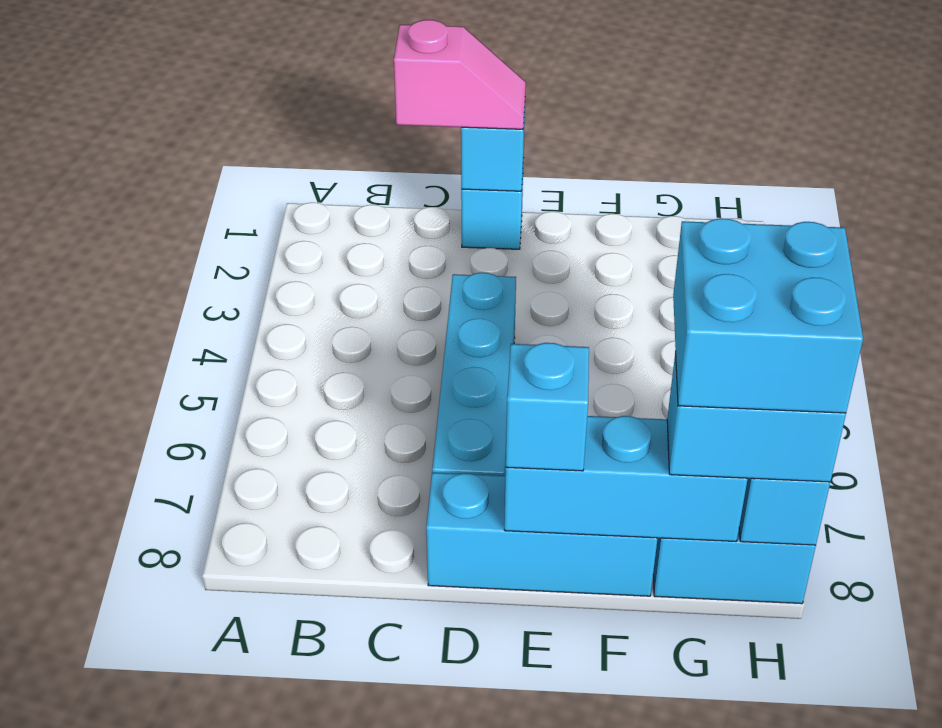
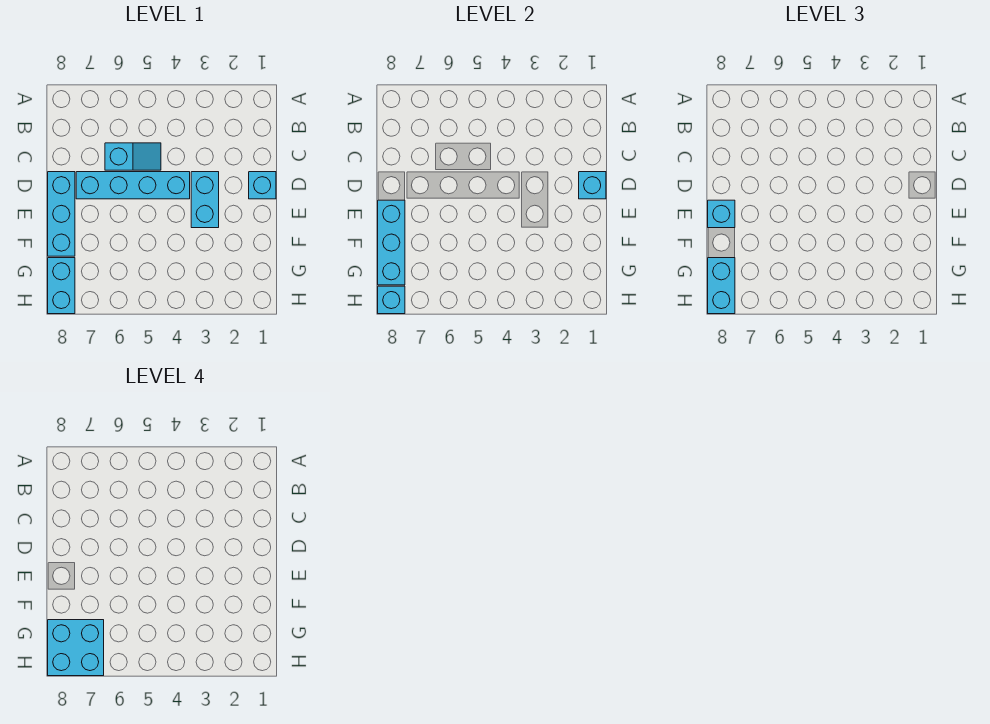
pink 1x2 slope [394,20,526,129] -> none
none -> cyan 1x2 slope [105,143,161,170]
none -> cyan 1x2 brick [191,172,219,228]

